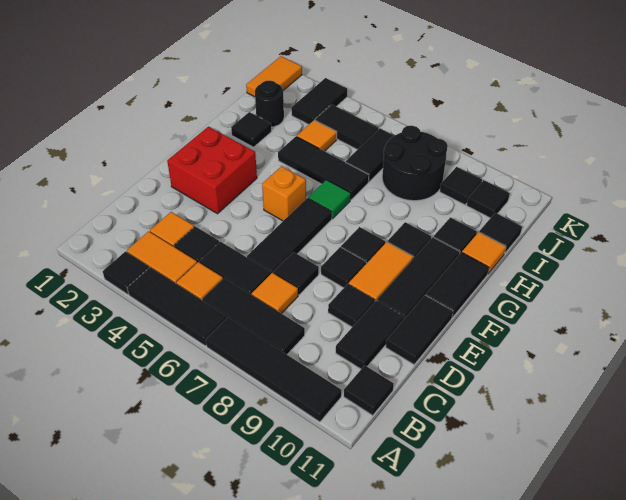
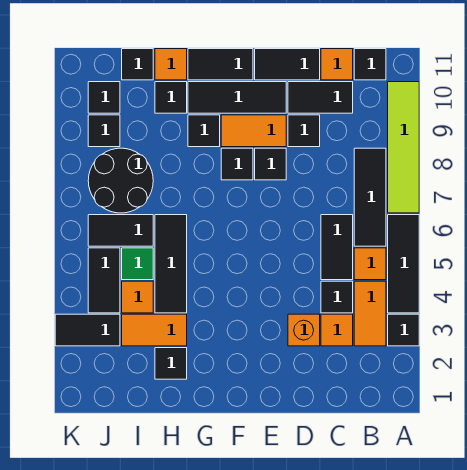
black 1x4 tile [206,317,341,422] -> lime 1x4 tile [388,82,419,213]
orange 1x1 tile [252,273,298,314] -> orange 1x1 tile moved to [321,49,353,80]
black 1x3 tile [247,198,332,273] -> none
black 1x1 tile [273,252,319,295] -> none
red 2x2 brick [167,127,257,214] -> none
orange 1x1 brick [262,166,306,221] -> orange 1x1 brick moved to [288,314,320,346]
green 1x1 tile [308,180,351,219] -> green 1x1 tile moved to [122,248,153,280]
black 1x1 round brick [255,81,284,127] -> none
orange 1x2 tile [246,56,302,97] -> orange 1x2 tile moved to [122,314,187,346]

